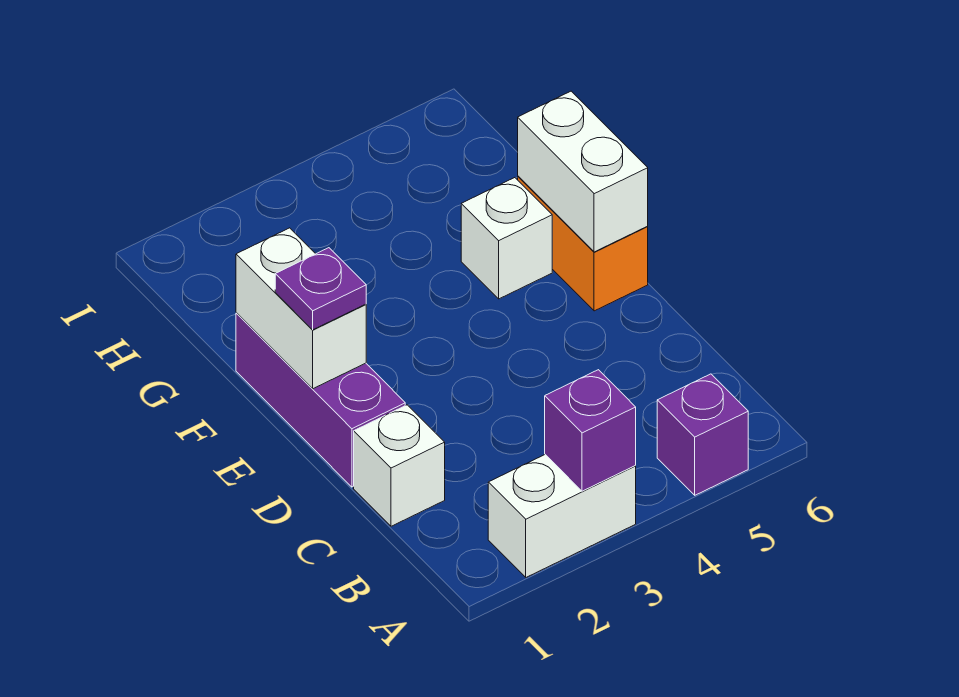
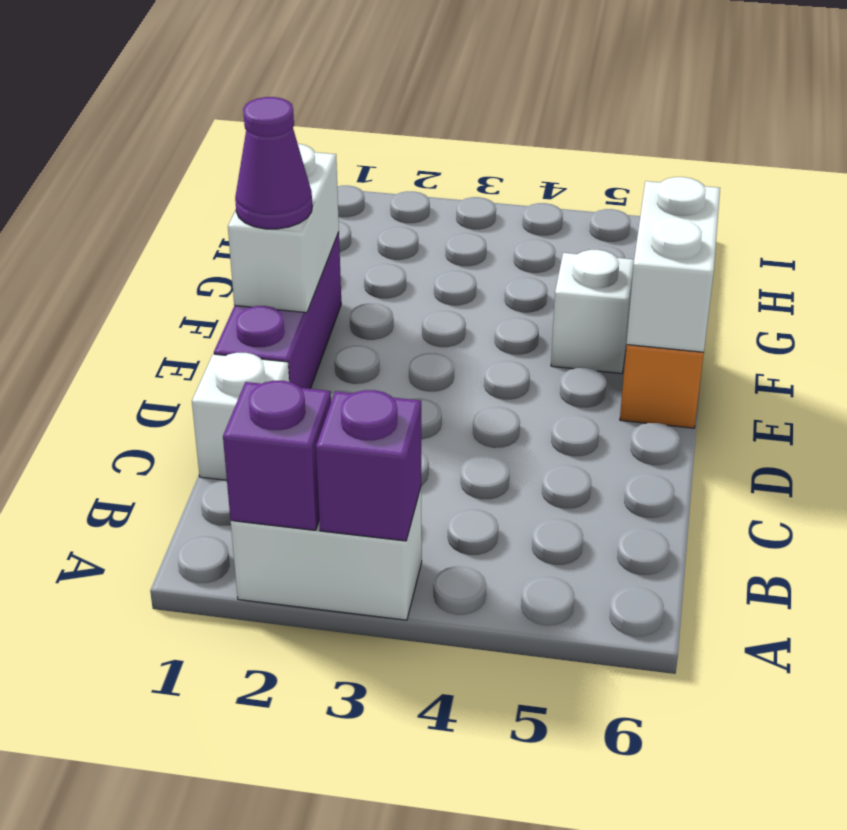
purple 1x1 brick [657,374,748,495] -> purple 1x1 brick moved to [223,381,331,530]
purple 1x1 plate [275,248,366,330] -> purple 1x1 cone [235,97,312,229]

